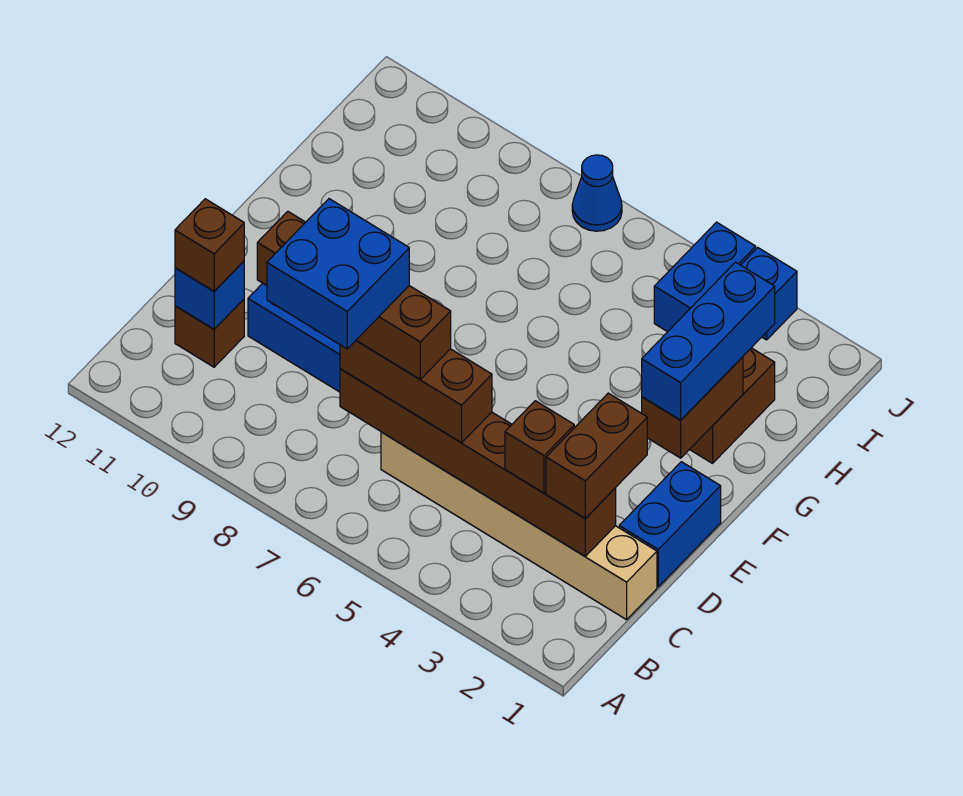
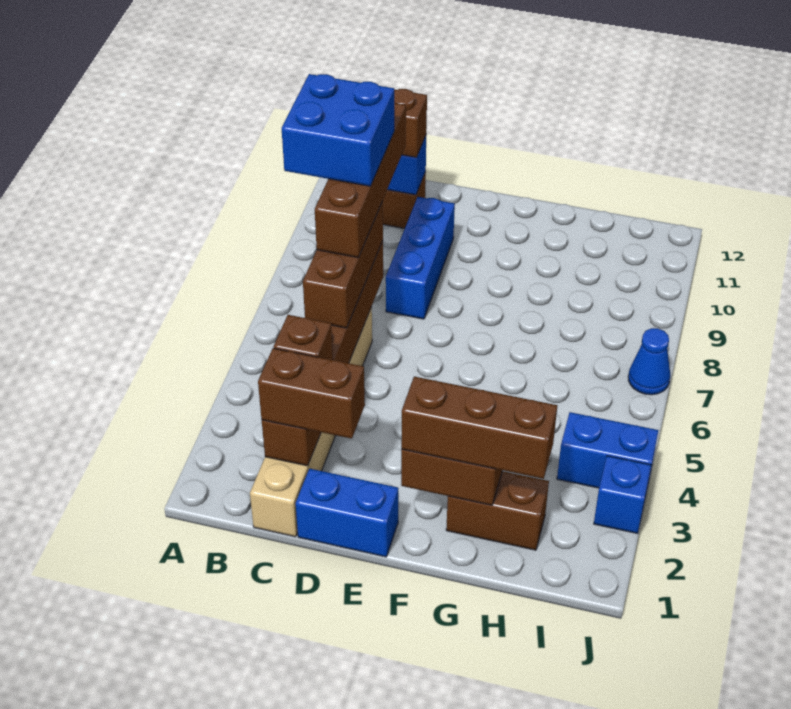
blue 1x3 brick [642,262,775,420] -> brown 1x3 brick [401,377,557,479]

